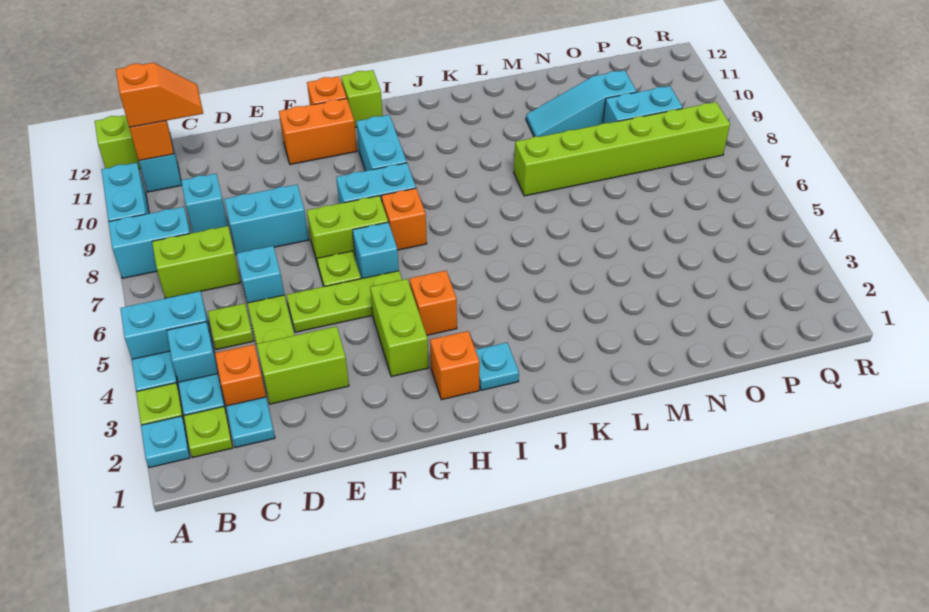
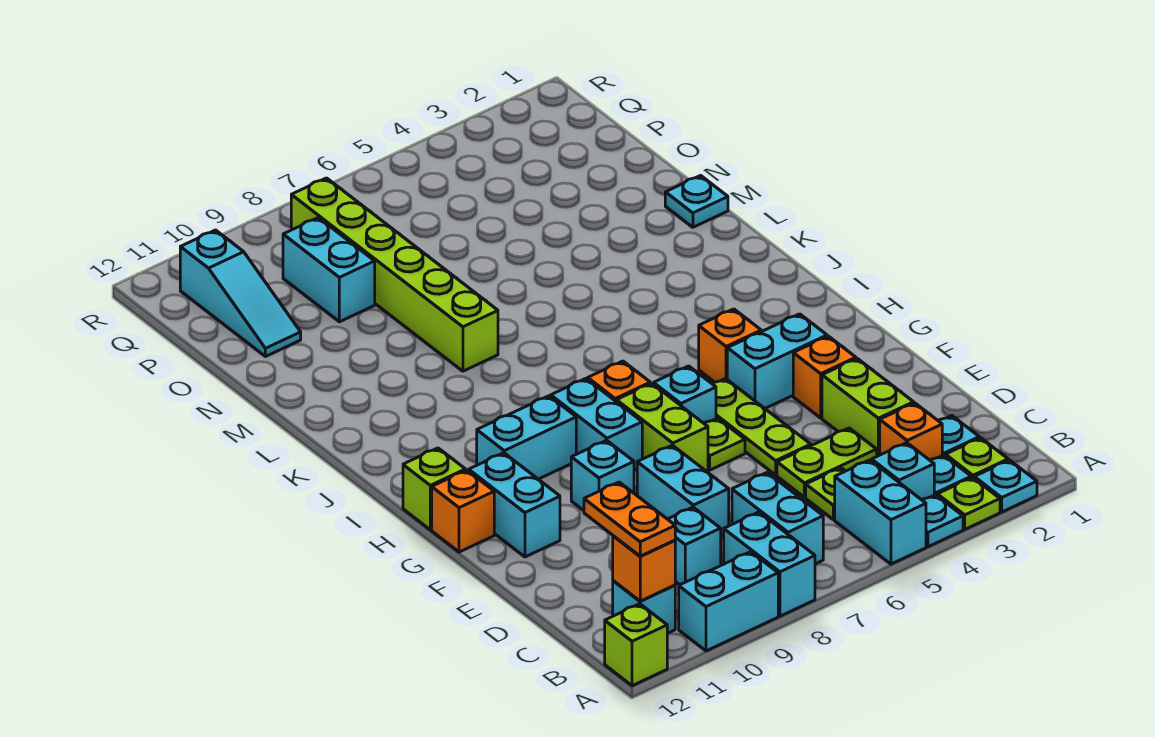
lime 1x2 brick [152,226,241,298] -> cyan 1x2 brick [732,473,823,564]
orange 1x2 slope [116,63,203,128] -> orange 1x2 plate [584,482,675,556]
cyan 1x1 brick [236,246,284,303] -> cyan 1x1 brick moved to [571,440,634,511]
orange 1x2 brick [279,98,357,164] -> cyan 1x2 brick [469,453,560,557]
lime 1x2 brick [370,279,429,377] -> cyan 1x2 brick [727,314,827,408]
orange 1x1 brick [430,331,480,400] -> orange 1x1 brick moved to [793,336,856,418]
cyan 1x1 plate [476,343,519,390] -> cyan 1x1 plate moved to [665,176,728,227]
cyan 1x3 slope [526,70,637,137] -> cyan 1x3 slope moved to [180,230,301,357]

